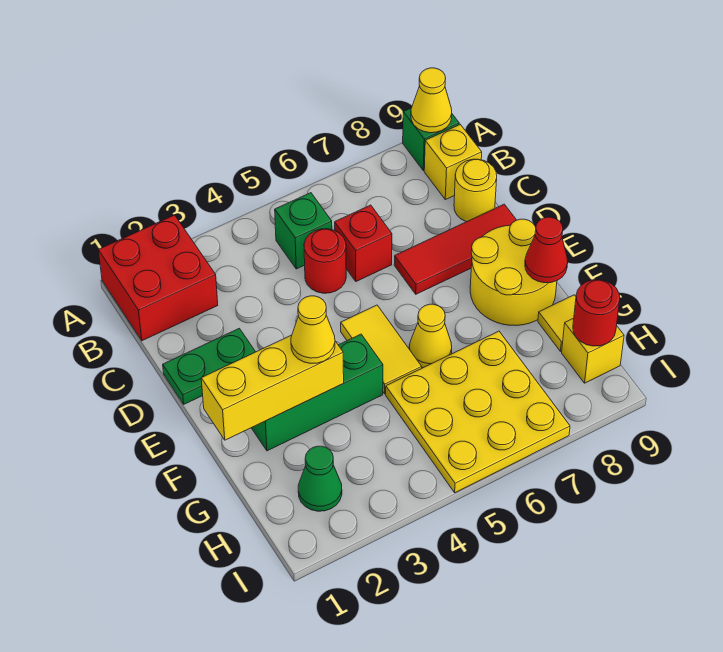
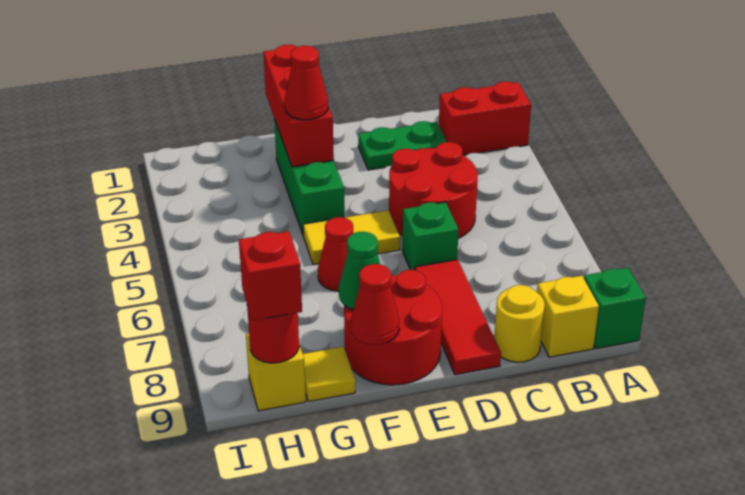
red 2x2 brick [98,215,218,341] -> red 1x2 brick [439,81,531,155]
yellow 1x1 cone [411,68,452,133] -> none
green 1x1 brick [275,193,332,269] -> green 1x1 brick moved to [402,202,459,270]
red 1x1 round brick [304,229,346,293] -> red 2x2 round brick [389,142,478,238]
red 1x1 brick [335,205,392,281] -> red 1x1 brick moved to [239,231,302,321]
green 1x2 plate [163,328,255,404] -> green 1x2 plate turned to [358,121,447,170]
yellow 2x2 round brick [470,219,557,326] -> red 2x2 round brick [344,270,442,385]
yellow 1x3 brick [201,335,344,440] -> red 1x3 brick [263,45,334,167]
yellow 1x1 cone [291,296,335,363] -> red 1x1 cone [285,46,328,120]
yellow 1x1 cone [409,304,452,368] -> red 1x1 cone [318,217,353,291]
yellow 3x3 plate [386,331,570,493] -> none
green 1x1 cone [298,446,342,511] -> green 1x1 cone moved to [339,232,380,310]

